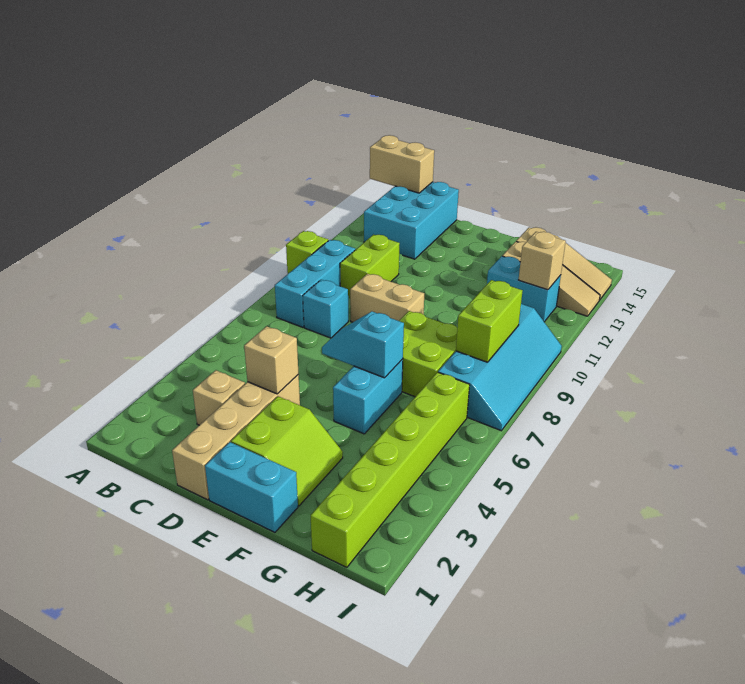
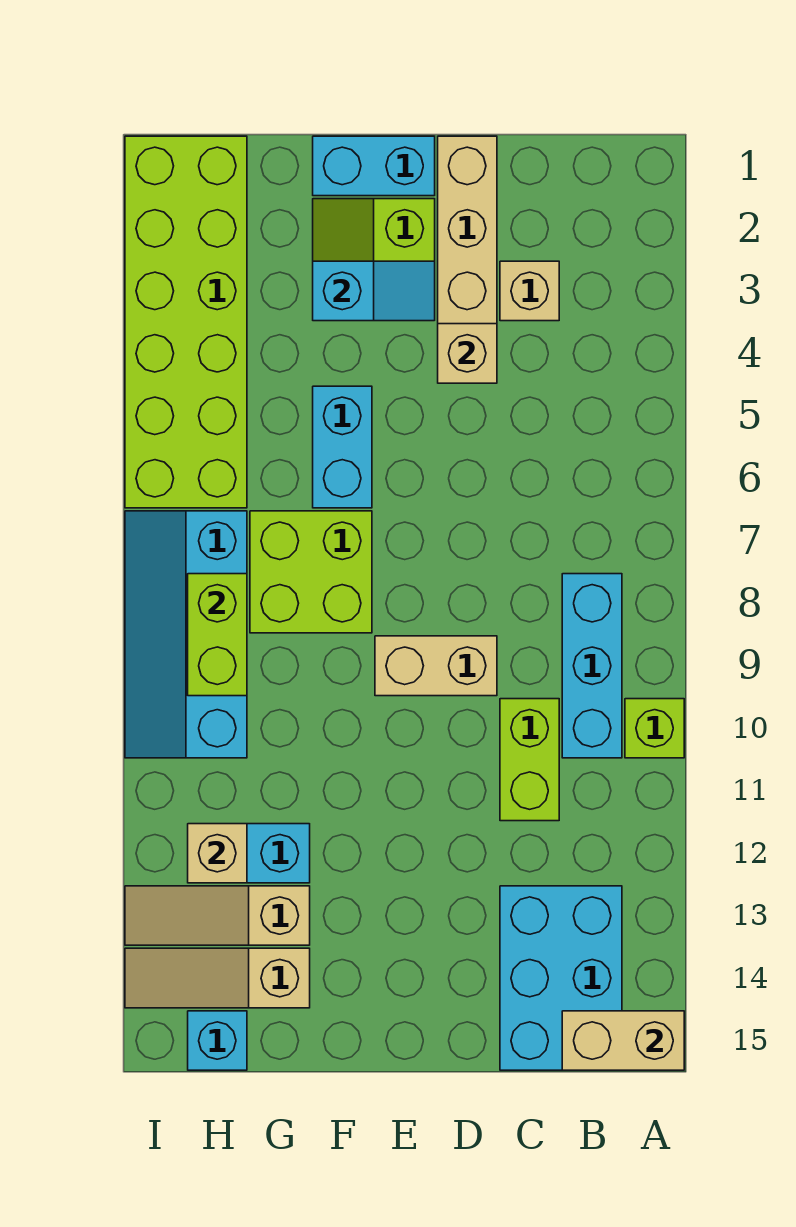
cyan 1x1 brick [303,280,348,338] -> cyan 1x1 brick moved to [188,1011,247,1070]
cyan 1x2 slope [322,312,404,378] -> cyan 1x2 slope moved to [313,261,435,321]
lime 1x6 brick [311,372,470,567] -> lime 2x6 brick [125,136,247,508]

